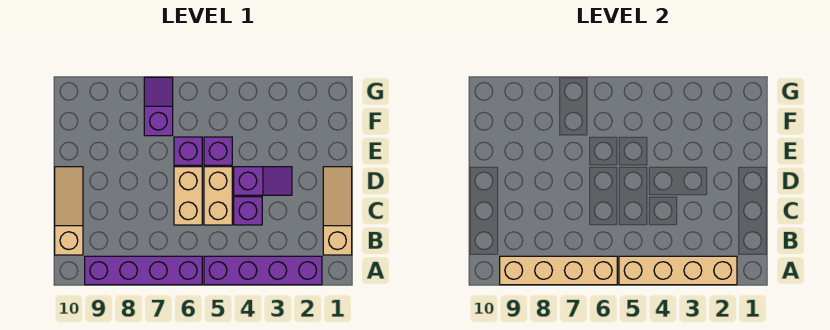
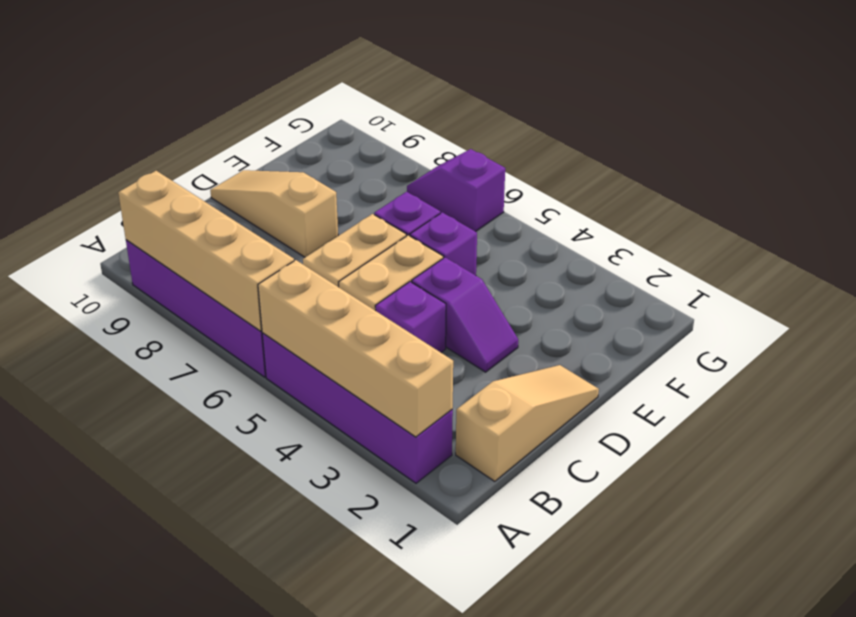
tan 1x3 slope [55,167,83,255] -> tan 1x3 slope turned to [210,170,338,257]
purple 1x2 slope [144,77,173,136] -> purple 1x2 slope turned to [407,149,505,232]

